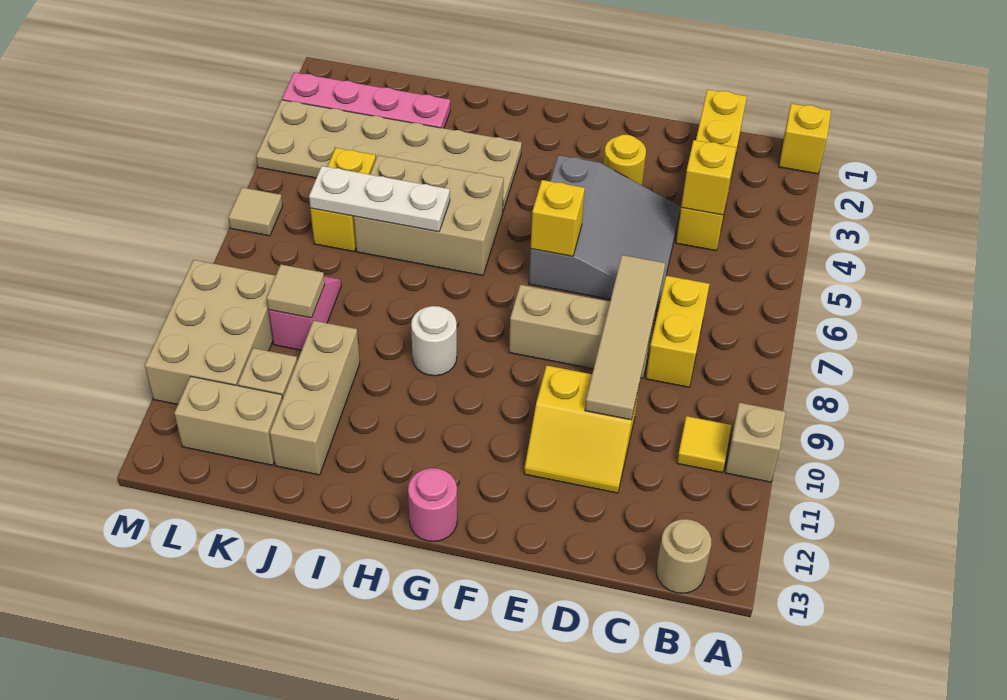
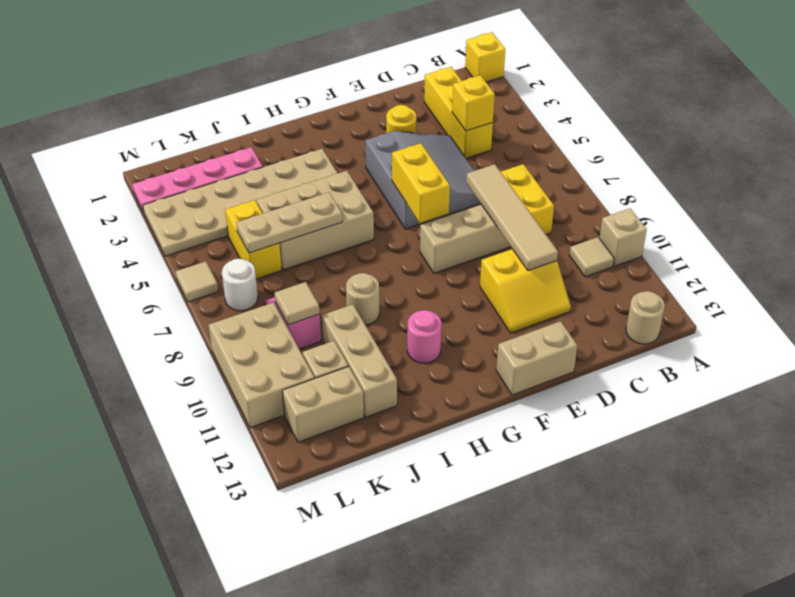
yellow 1x1 tile [677,416,731,472] -> tan 1x1 tile [569,237,614,277]
yellow 1x4 brick [676,89,747,251] -> yellow 1x3 brick [424,67,493,158]
none -> tan 1x2 brick [496,321,577,395]
yellow 1x1 brick [530,180,585,256] -> yellow 1x2 brick [392,143,450,223]
pink 1x1 round brick [408,468,457,542] -> pink 1x1 round brick moved to [407,310,441,363]
white 1x1 round brick [411,306,457,376] -> white 1x1 round brick moved to [222,258,258,311]
white 1x3 plate [309,166,450,232] -> tan 1x3 plate [236,192,342,253]
none -> tan 1x1 round brick [346,273,379,325]

